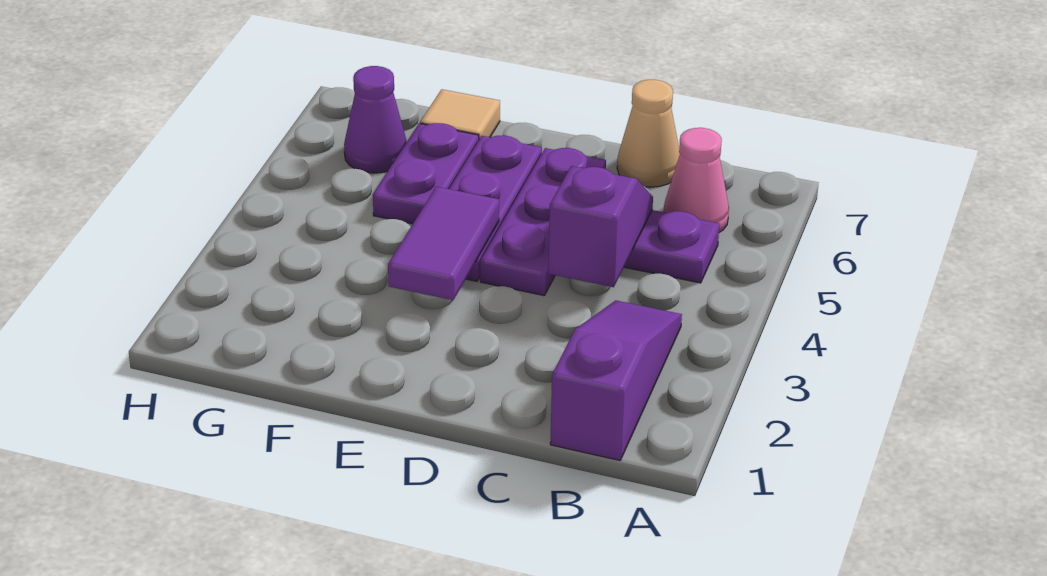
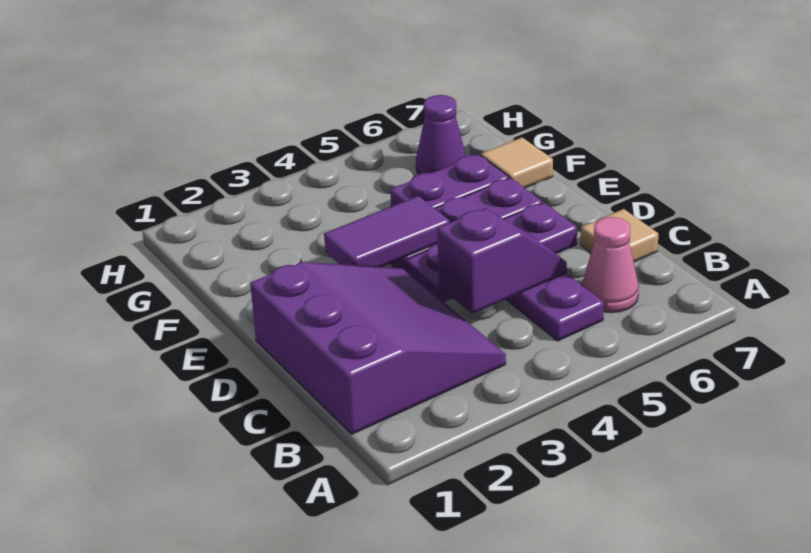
purple 1x3 slope [550,300,682,460] -> purple 3x3 slope [250,262,506,434]
tan 1x1 cone [617,80,680,187] -> tan 1x1 tile [581,209,658,262]

